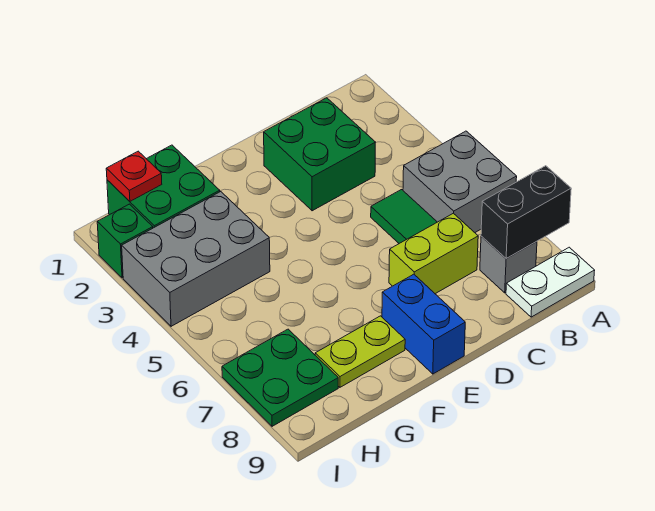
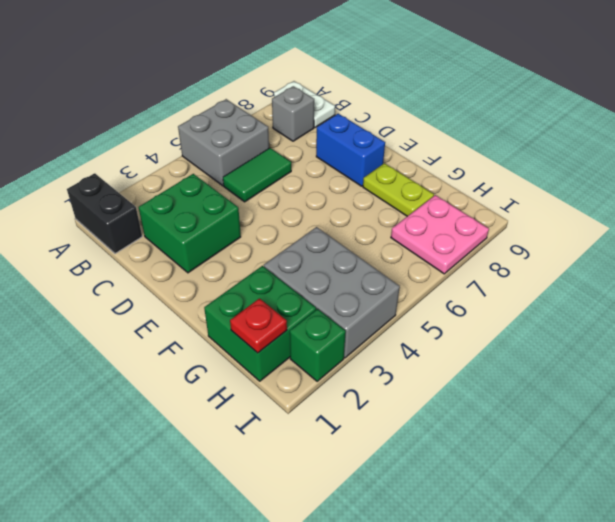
black 1x2 brick [481,166,571,259] -> black 1x2 brick moved to [67,173,142,254]
lime 1x2 brick [389,213,478,294] -> none
blue 1x2 brick [382,274,465,374] -> blue 1x2 brick turned to [316,114,385,186]
green 2x2 plate [222,329,338,426] -> pink 2x2 plate [391,195,489,274]

